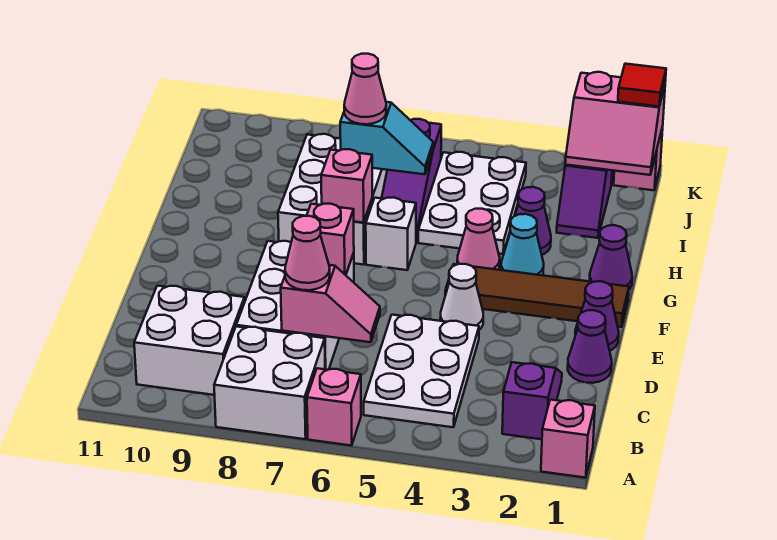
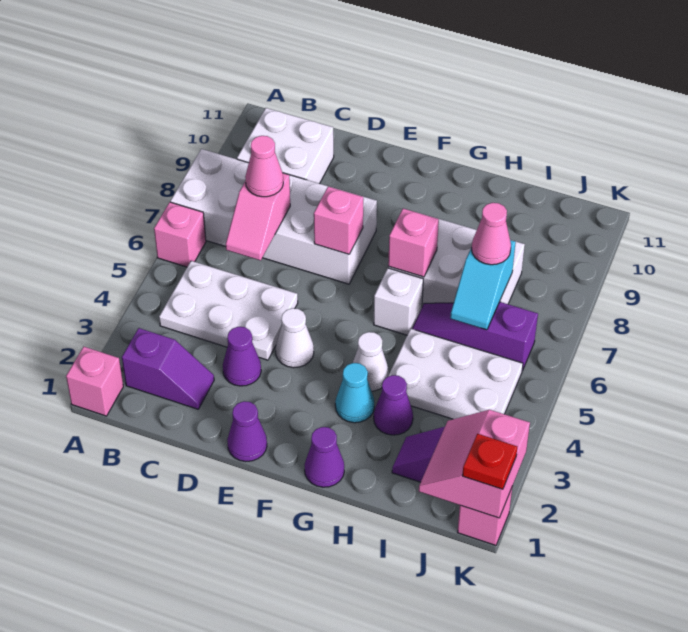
purple 1x1 cone [568,310,612,383] -> purple 1x1 cone moved to [223,327,261,386]
brown 1x4 tile [445,264,629,327] -> none
pink 1x1 cone [457,209,500,270] -> white 1x1 cone [353,332,389,391]
red 1x1 tile [618,64,666,107] -> red 1x1 plate [462,434,517,489]

